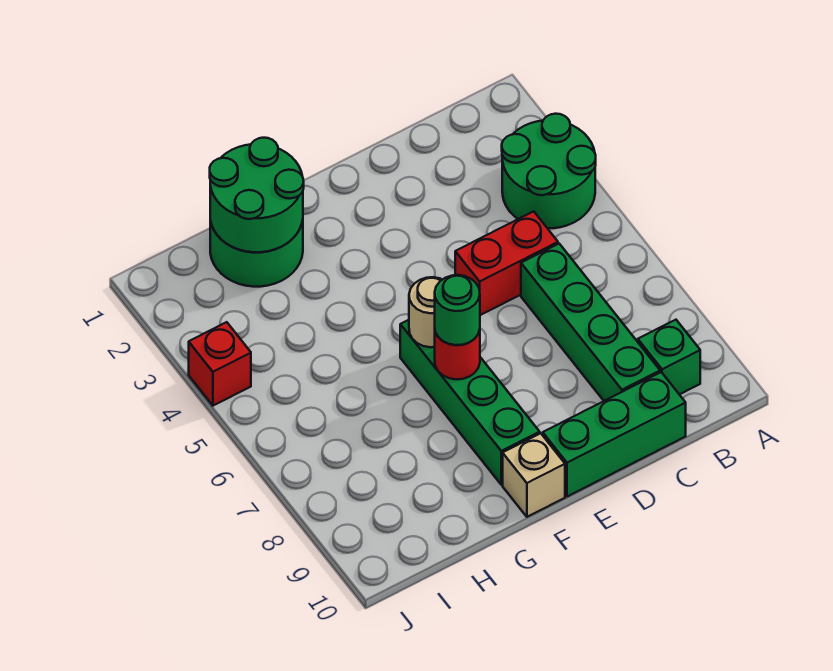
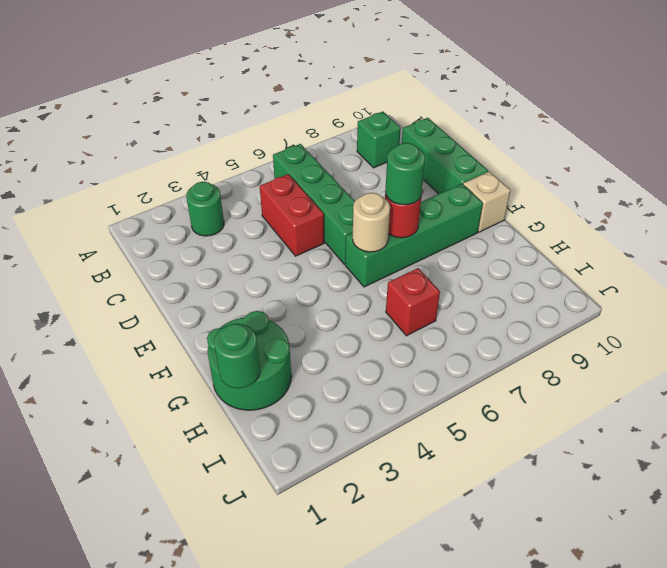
green 2x2 round brick [502,114,596,228] -> green 1x1 round brick [186,182,224,236]
green 1x4 brick [521,244,660,401] -> green 1x4 brick turned to [273,144,355,264]
green 2x2 round brick [210,138,304,252] -> green 1x1 round brick [214,324,260,388]
red 1x1 brick [189,322,251,406] -> red 1x1 brick moved to [386,268,440,336]

